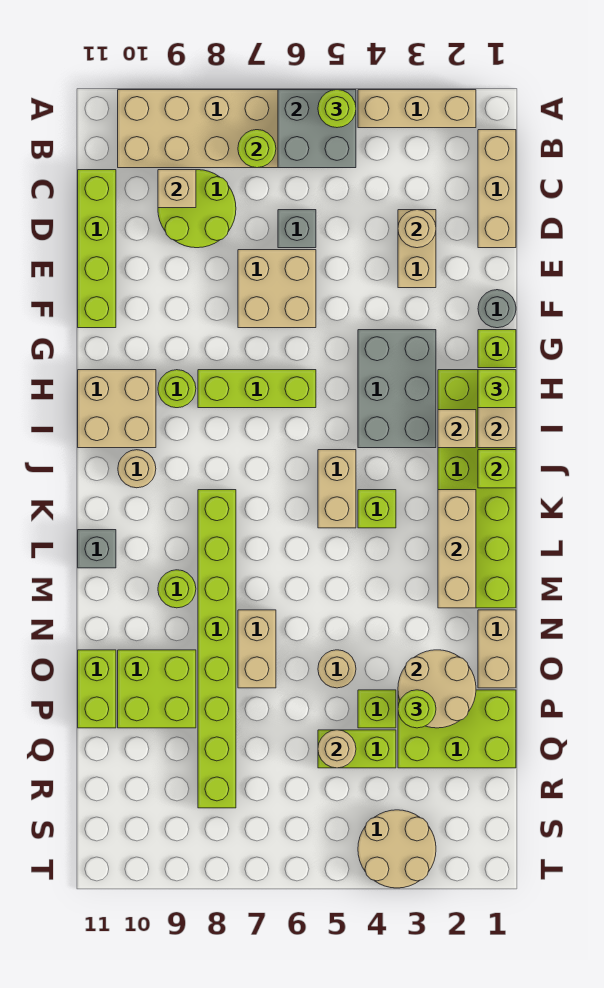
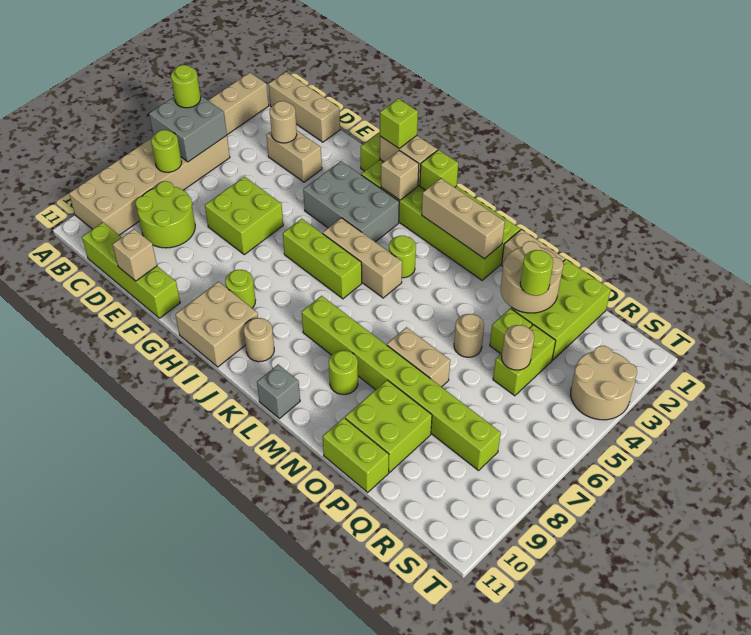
tan 1x1 brick [158,170,196,208] -> tan 1x1 brick moved to [113,229,157,281]
grey 1x1 brick [278,210,316,248] -> none
tan 2x2 brick [238,250,316,328] -> lime 2x2 brick [205,177,283,255]
grey 1x1 round brick [478,290,516,328] -> none
lime 1x3 brick [198,370,316,408] -> lime 1x3 brick turned to [283,219,362,299]
tan 1x2 brick [318,450,356,528] -> tan 1x3 brick [323,218,402,298]
lime 1x1 brick [358,490,396,528] -> lime 1x1 round brick [389,236,416,278]

